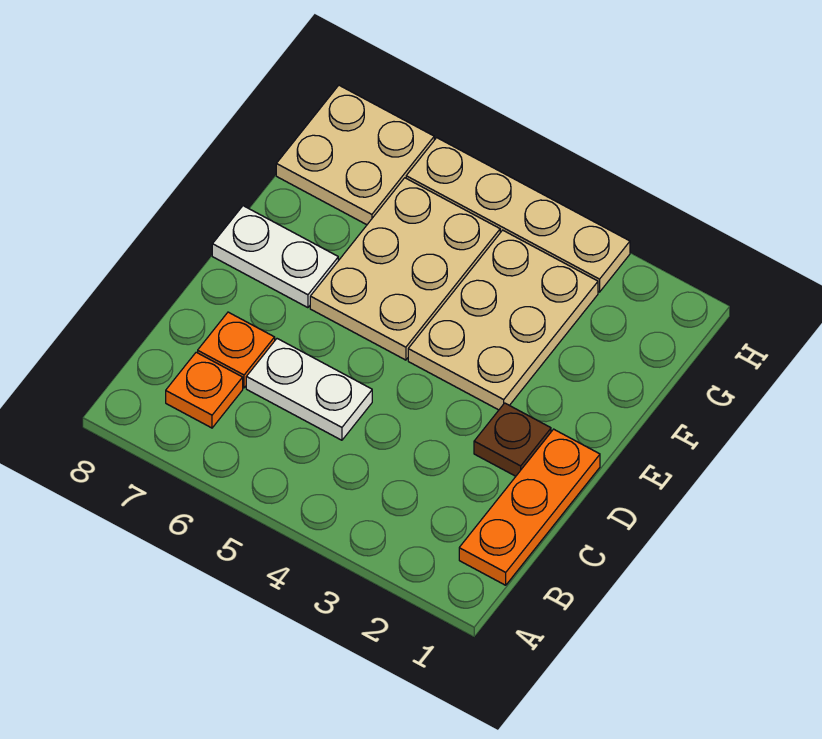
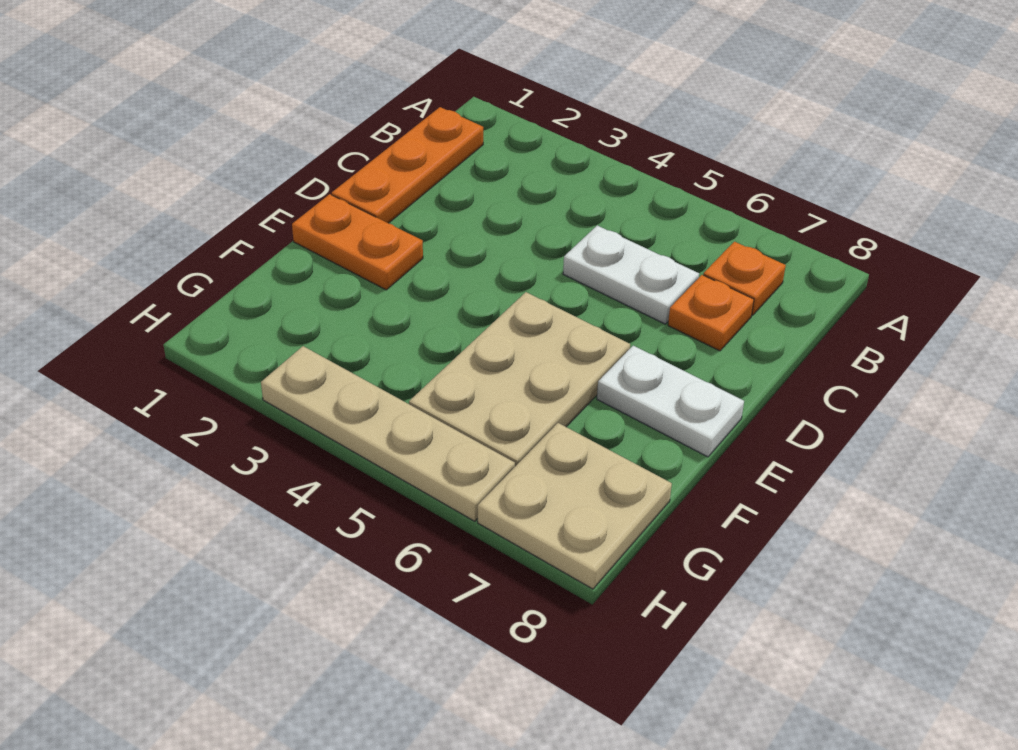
brown 1x1 plate [474,403,551,476] -> none
none -> orange 1x2 plate [292,194,423,290]
tan 2x3 plate [408,230,598,410] -> none

